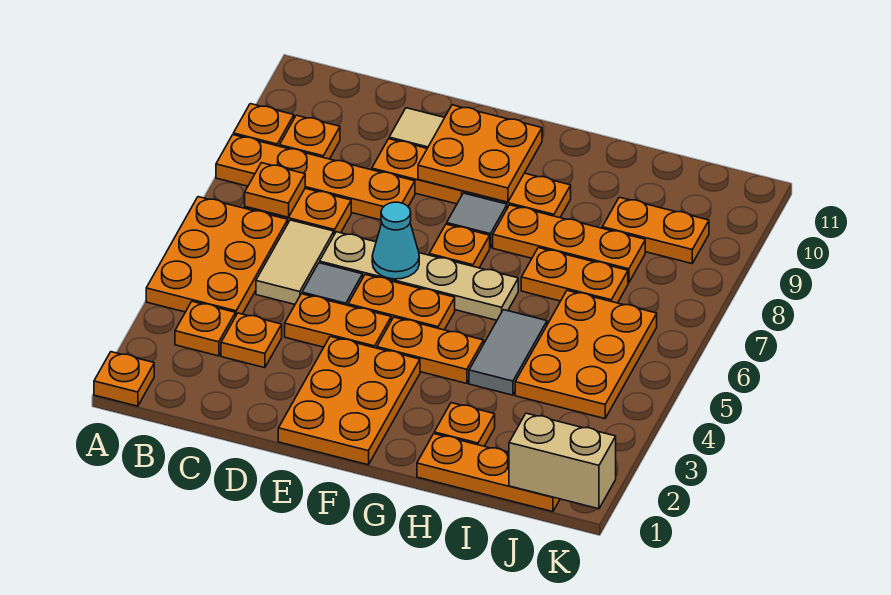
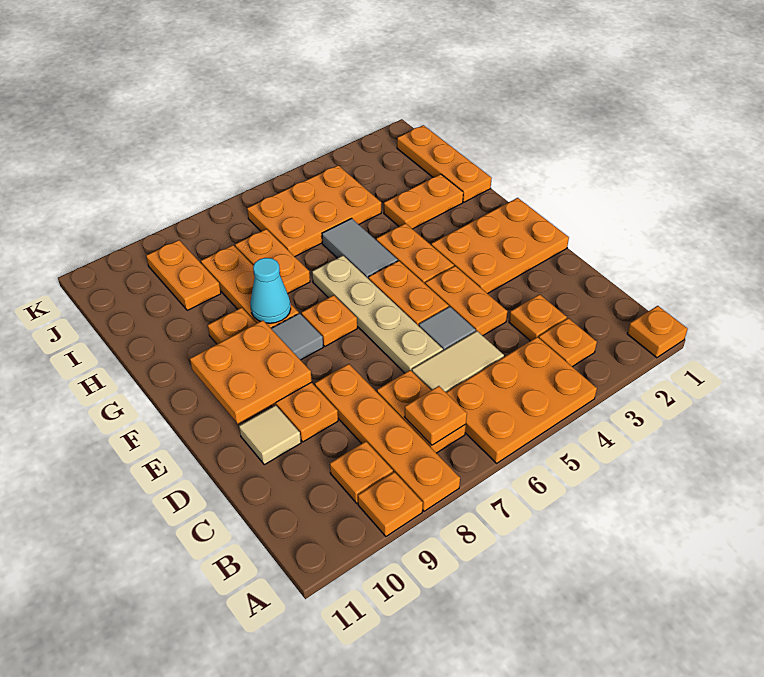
cyan 1x1 cone [372,202,419,279] -> cyan 1x1 cone moved to [250,258,291,323]
orange 1x1 plate [434,403,495,446] -> orange 1x2 plate [384,174,463,229]
grey 1x2 tile [469,310,547,395] -> grey 1x2 tile turned to [322,218,398,278]
tan 1x2 brick [509,413,616,509] -> none

